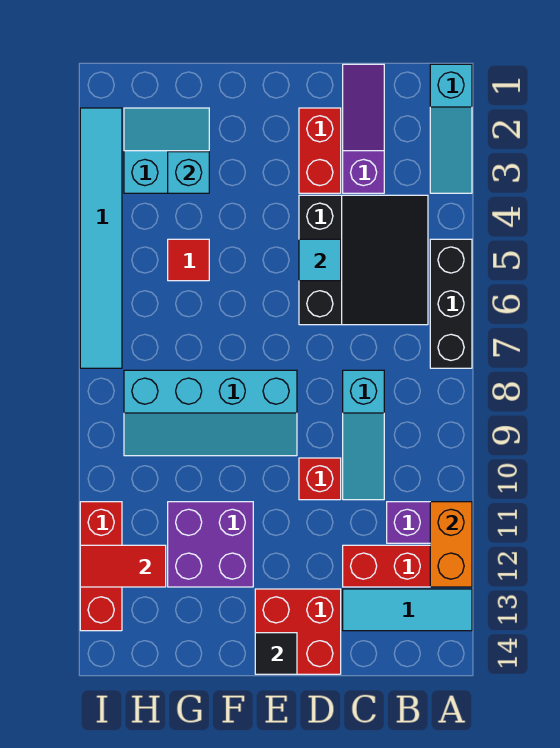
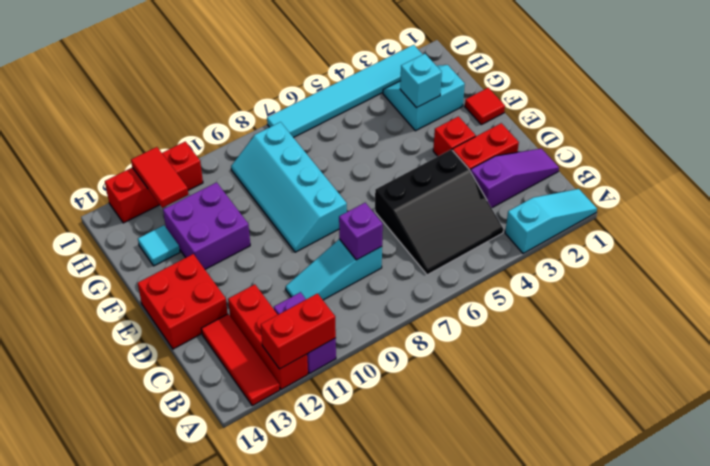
cyan 1x3 slope [430,64,472,193] -> cyan 1x3 slope turned to [505,189,597,254]
black 1x3 brick [430,239,472,368] -> none
orange 1x2 brick [430,502,472,587] -> red 1x2 brick [261,294,336,369]
cyan 1x3 tile [343,589,472,631] -> red 1x3 tile [201,314,280,406]
none -> purple 1x1 brick [339,203,383,260]
cyan 1x1 tile [299,239,341,281] -> cyan 1x1 tile moved to [138,225,180,266]
red 1x1 brick [299,458,341,500] -> red 1x1 brick moved to [433,117,476,156]
black 1x1 tile [255,633,297,674] -> none
cyan 2x2 slope [124,108,209,193] -> cyan 2x2 slope turned to [383,65,465,131]
red 1x1 tile [168,239,209,281] -> red 1x1 tile moved to [465,88,505,125]

